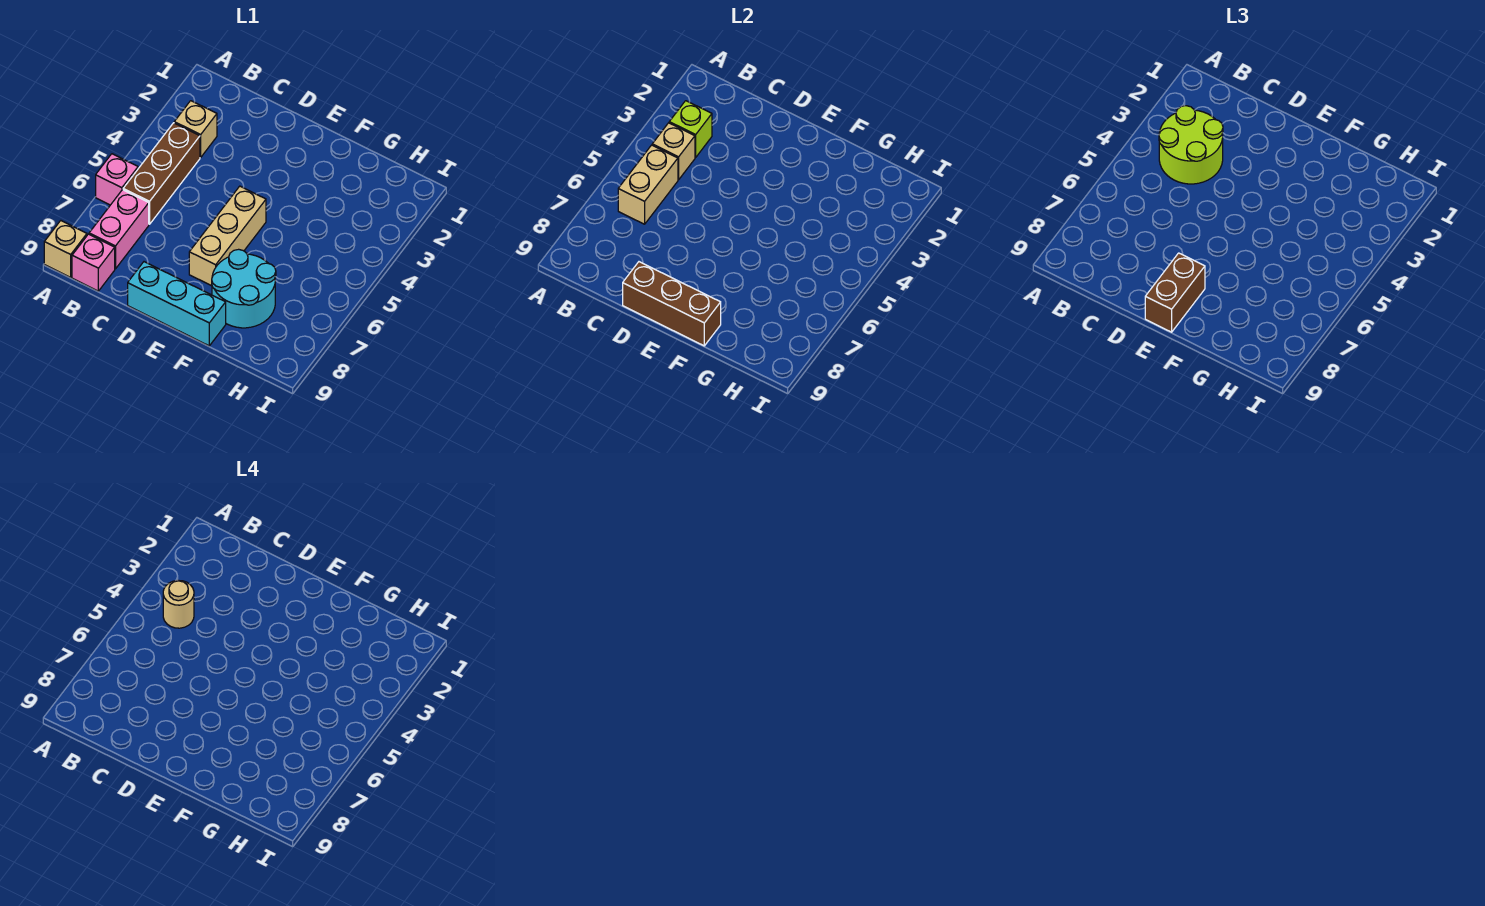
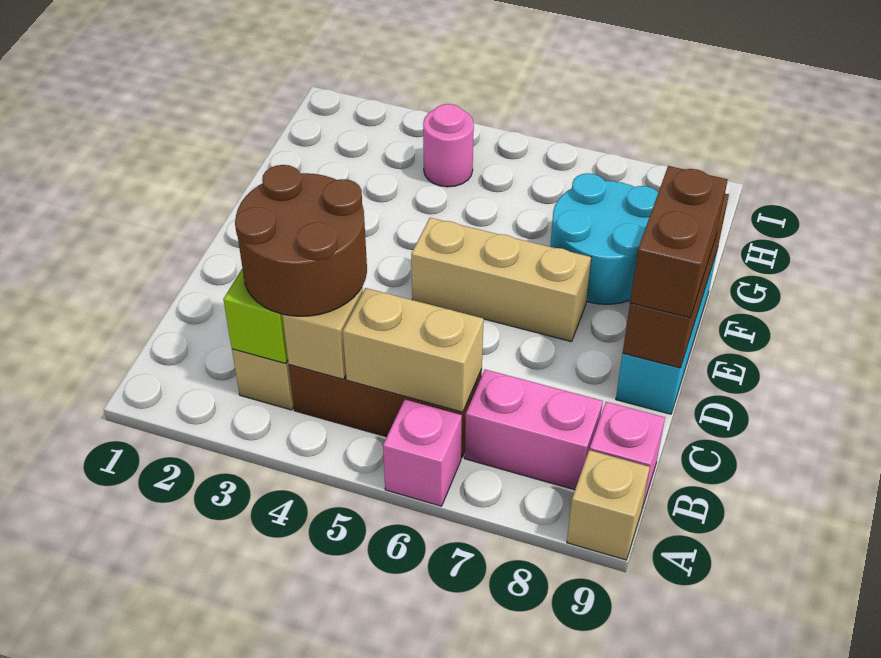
lime 2x2 round brick [1159,106,1223,184] -> brown 2x2 round brick [235,165,367,316]
tan 1x1 round brick [163,580,194,628] -> none
brown 1x2 brick [1145,253,1205,332] -> brown 1x2 brick turned to [630,166,728,318]
none -> pink 1x1 round brick [423,104,474,187]

